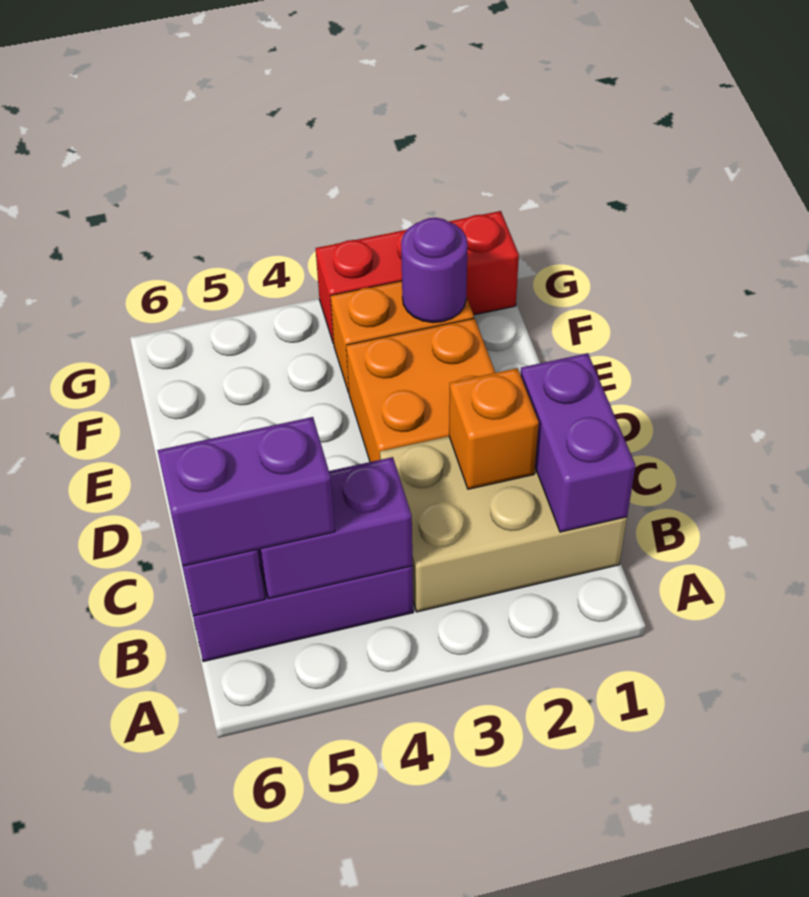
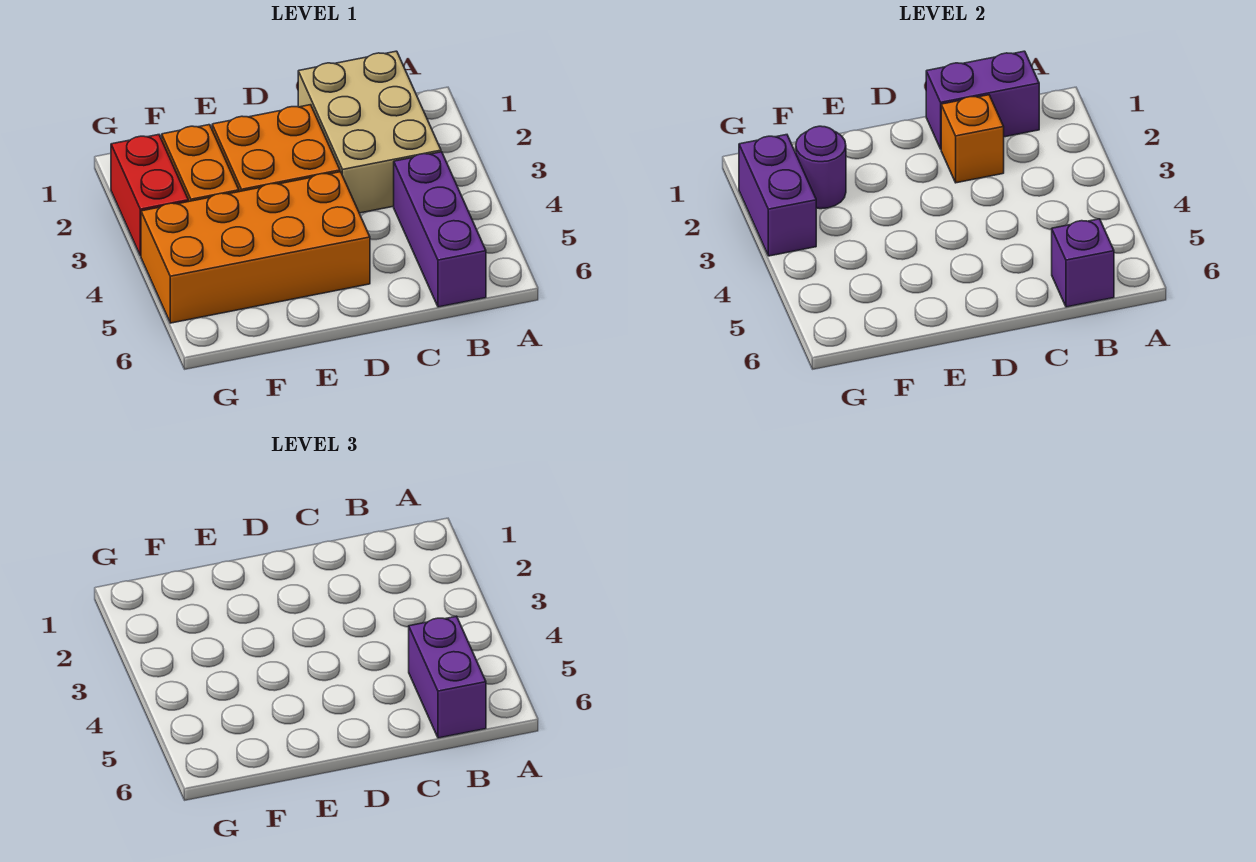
purple 1x2 brick [257,457,412,599] -> purple 1x2 brick moved to [739,135,816,256]
none -> orange 2x4 brick [141,172,370,323]
red 1x3 brick [316,211,519,344] -> red 1x2 brick [111,135,188,256]

